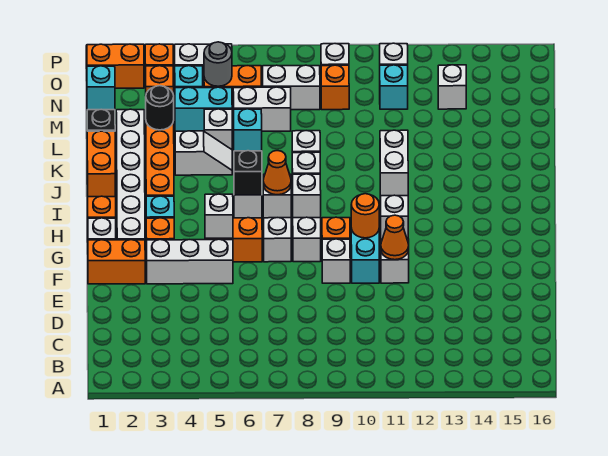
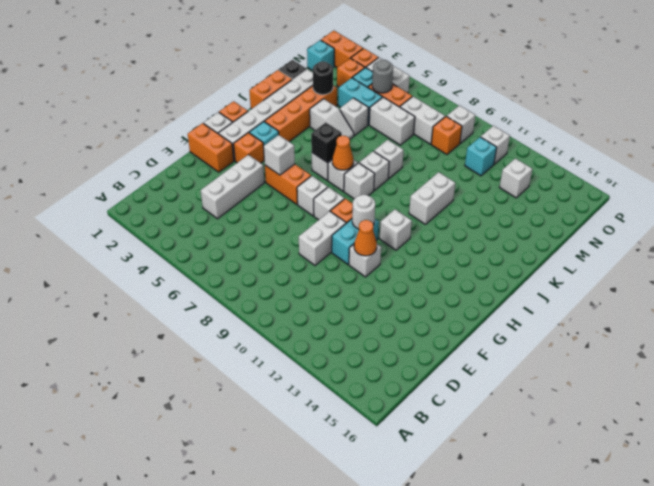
white 1x3 brick [147,239,233,284] -> white 1x3 brick turned to [201,155,264,219]
white 1x1 brick [322,239,350,283] -> white 1x2 brick [299,211,346,265]
orange 1x1 round brick [351,194,379,238] -> white 1x1 round brick [352,195,375,229]
cyan 1x1 brick [234,109,262,151] -> none

